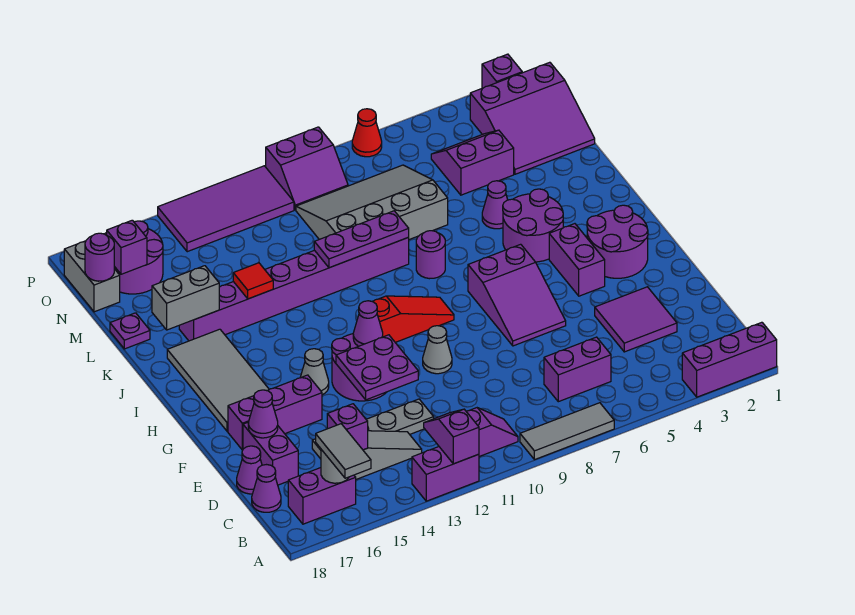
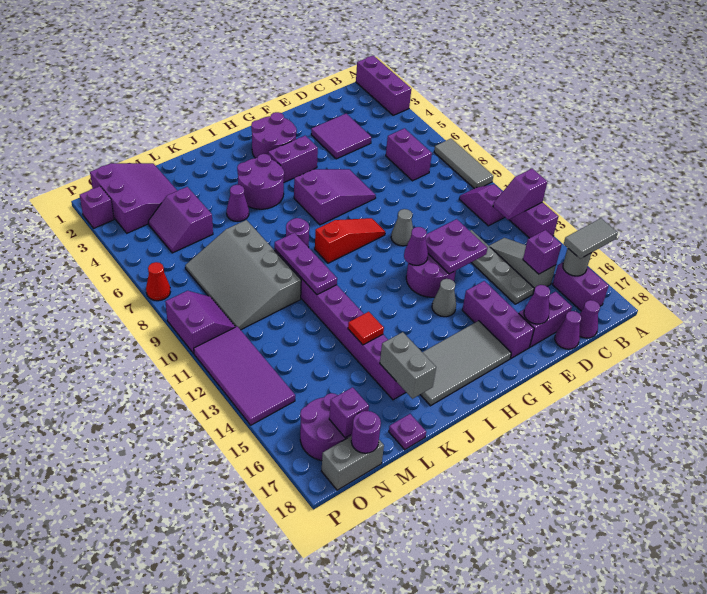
red 1x3 slope [372,296,454,342] -> red 1x3 slope turned to [315,218,385,263]

